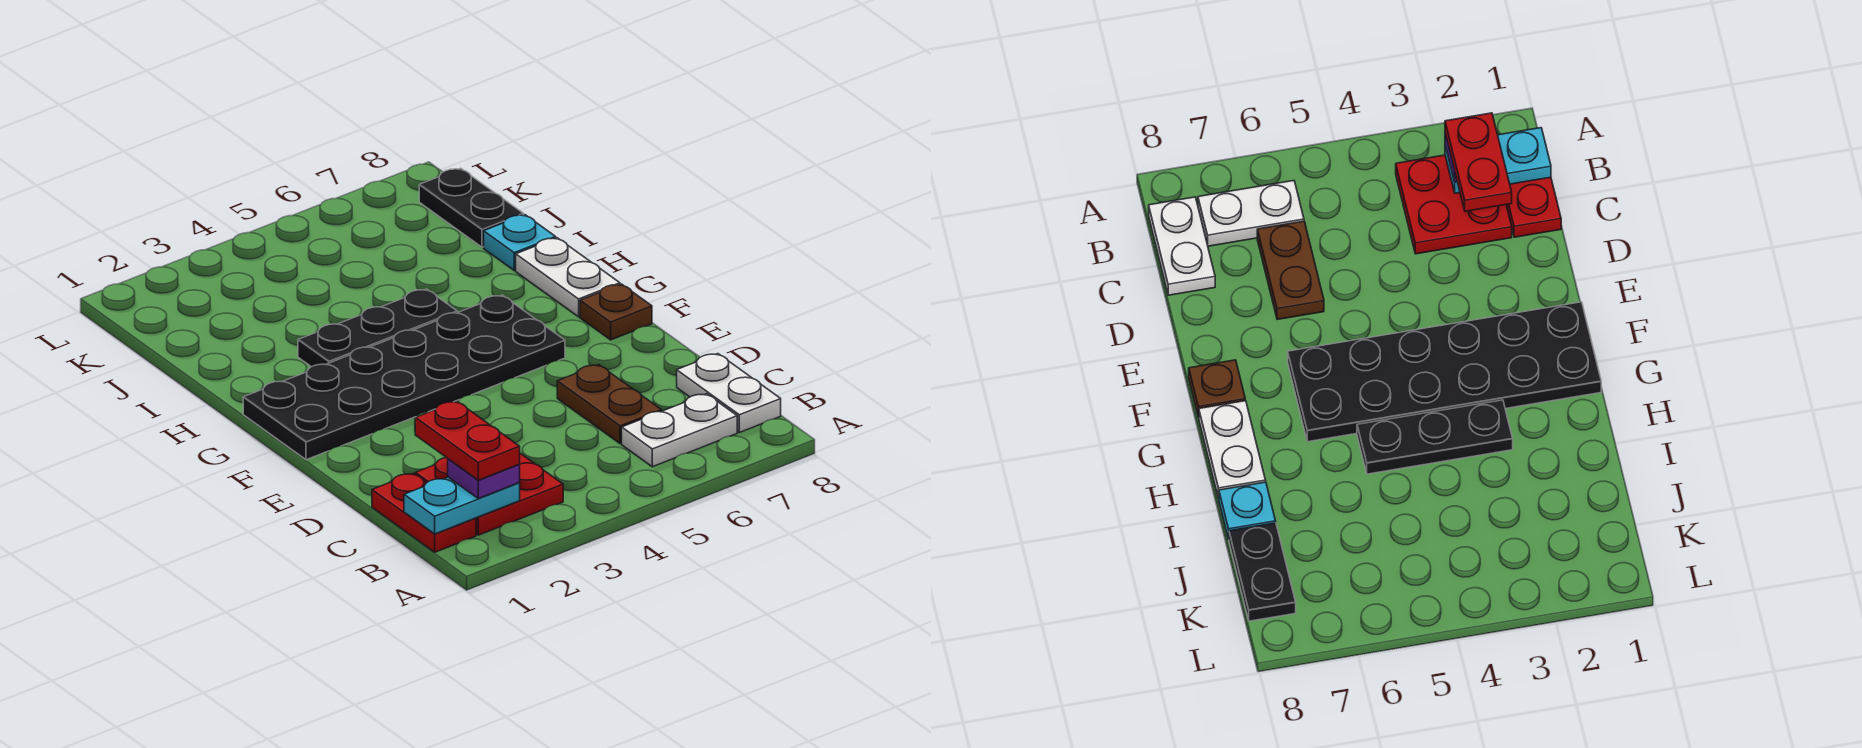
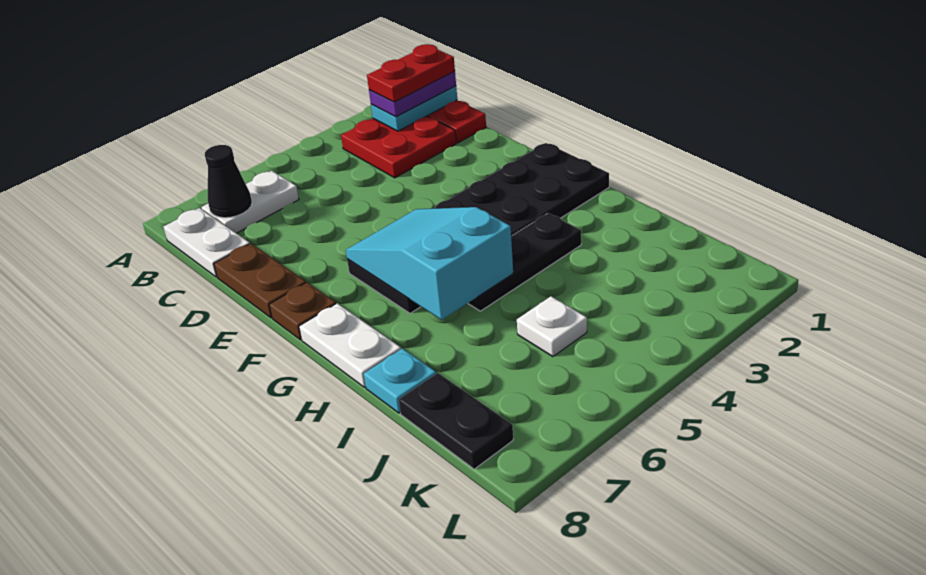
purple 1x1 plate [448,459,520,498] -> purple 1x2 plate [369,71,456,117]
red 1x2 plate [415,401,520,480] -> red 1x2 plate turned to [367,44,455,102]
none -> black 1x1 cone [205,145,252,218]
brown 1x2 plate [557,365,662,444] -> brown 1x2 plate moved to [214,243,306,318]
none -> cyan 2x3 slope [346,207,513,320]
none -> white 1x1 plate [517,296,587,357]

